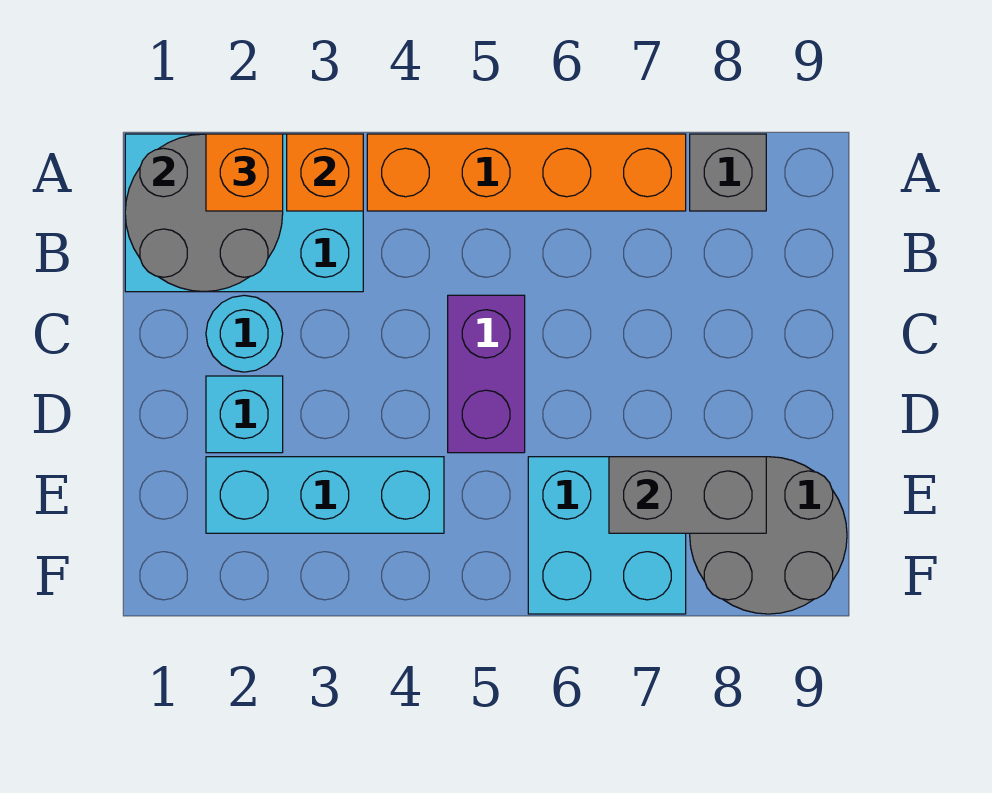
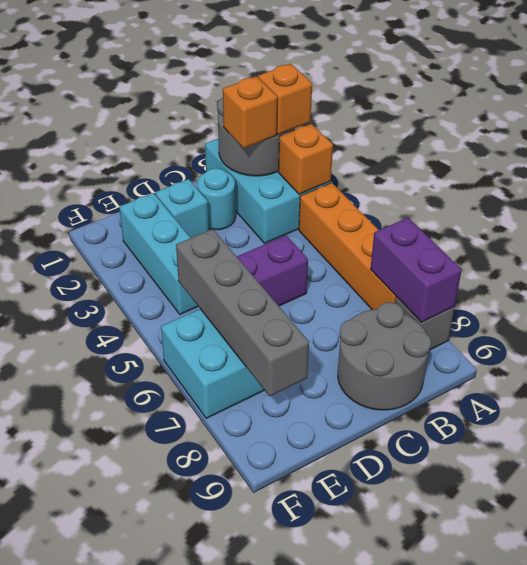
none -> purple 1x2 brick [371,218,462,322]
none -> orange 1x1 brick [223,76,277,148]
grey 1x2 brick [609,457,766,533] -> grey 1x4 brick [176,229,309,396]
grey 2x2 round brick [690,457,847,614] -> grey 2x2 round brick moved to [338,302,431,410]

